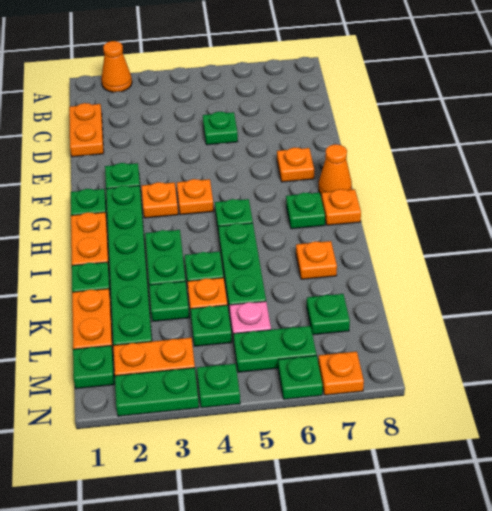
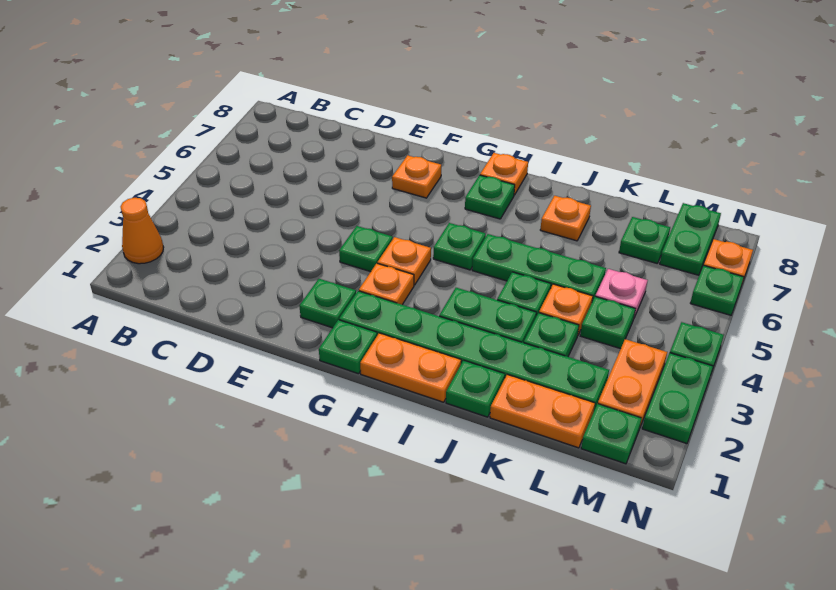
orange 1x2 plate [69,103,104,157] -> none
green 1x1 plate [203,112,238,145] -> green 1x1 plate moved to [339,226,393,272]
orange 1x1 cone [319,144,352,195] -> none
green 1x2 plate [233,326,316,372] -> green 1x2 plate moved to [660,203,721,275]

